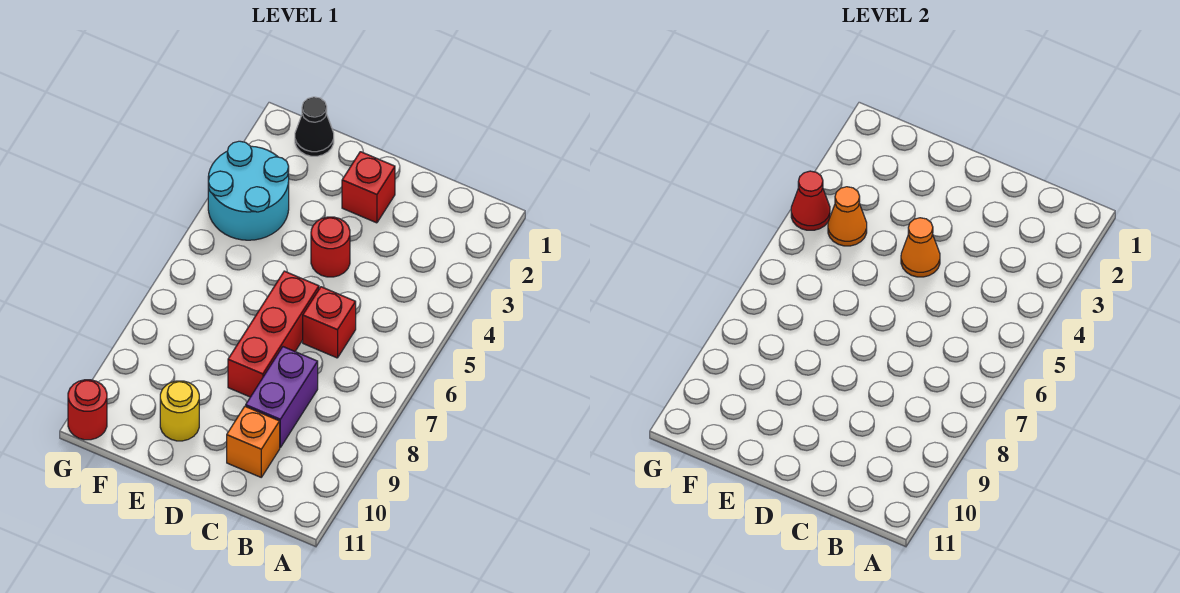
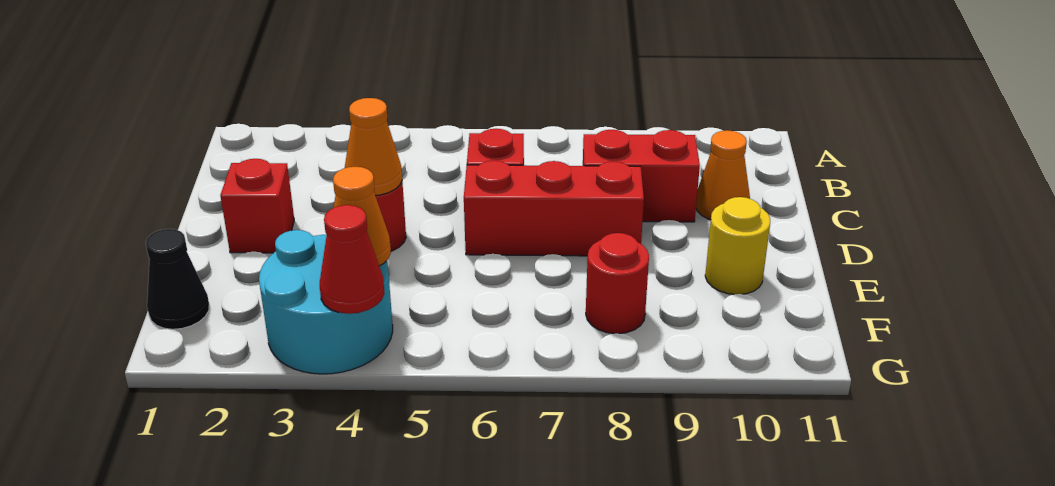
purple 1x2 brick [246,347,318,447] -> red 1x2 brick [583,130,700,222]
orange 1x1 brick [227,406,280,477] -> orange 1x1 cone [696,130,750,220]
red 1x1 round brick [68,380,107,440] -> red 1x1 round brick moved to [586,233,649,334]

